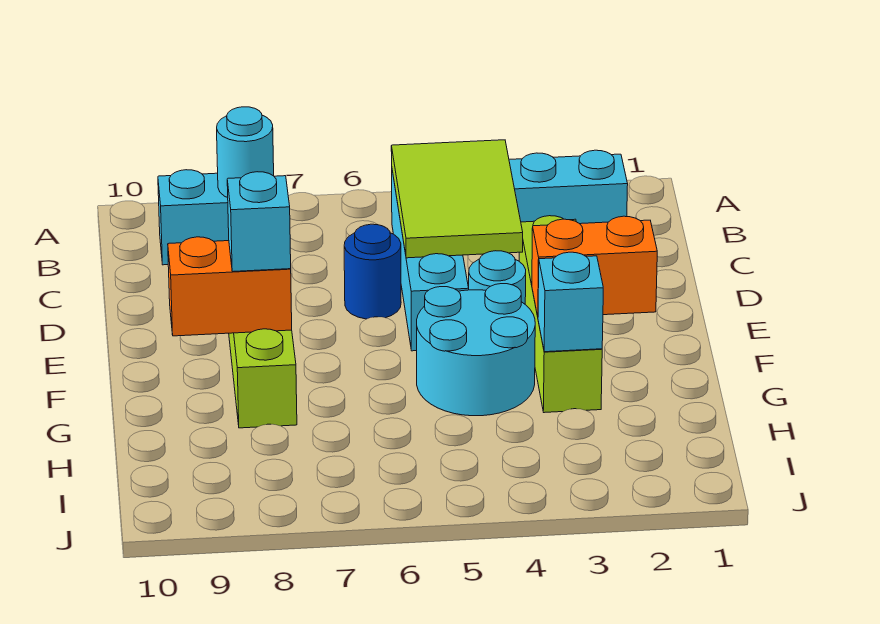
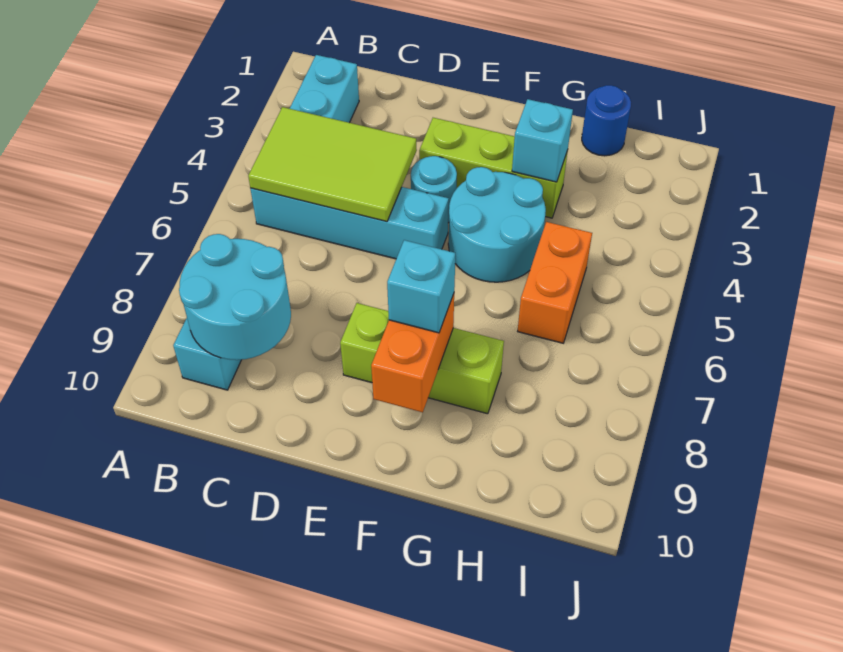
cyan 1x1 round brick [217,107,274,198] -> cyan 2x2 round brick [179,234,291,360]
lime 1x4 brick [519,216,602,413] -> lime 1x3 brick [419,118,568,218]
blue 1x1 round brick [344,224,401,319] -> blue 1x1 round brick moved to [582,85,631,156]
orange 1x2 brick [532,216,657,316] -> orange 1x2 brick moved to [518,222,592,343]

